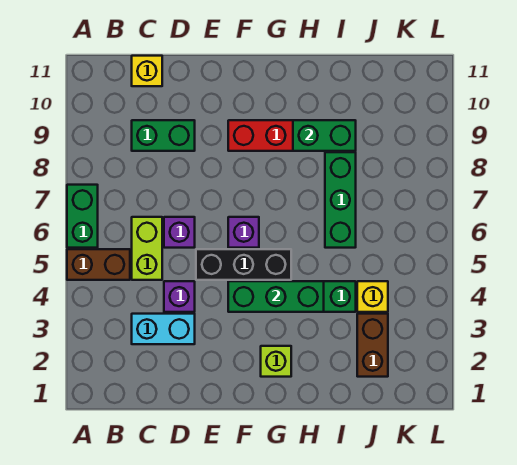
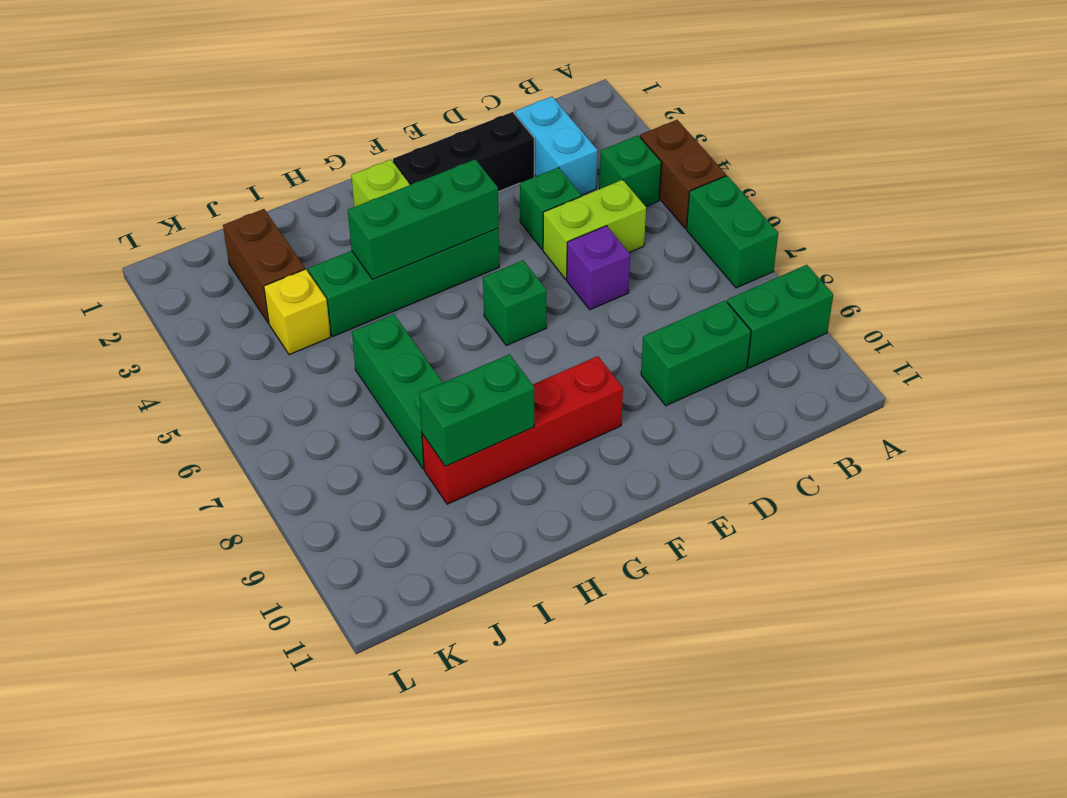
brown 1x2 brick [67,249,130,280] -> brown 1x2 brick turned to [640,120,726,229]
none -> green 1x2 brick [727,265,833,368]
none -> green 1x1 brick [599,136,661,206]
cyan 1x2 brick [132,314,195,344] -> cyan 1x2 brick turned to [515,97,598,195]
lime 1x2 brick [132,217,162,280] -> lime 1x2 brick turned to [543,180,646,279]
yellow 1x1 brick [132,56,162,86] -> none
purple 1x1 brick [164,281,195,312] -> green 1x1 brick [520,168,581,250]
black 1x3 brick [196,249,291,280] -> black 1x3 brick moved to [393,112,534,192]
purple 1x1 brick [228,217,259,248] -> green 1x1 brick [483,260,547,345]

